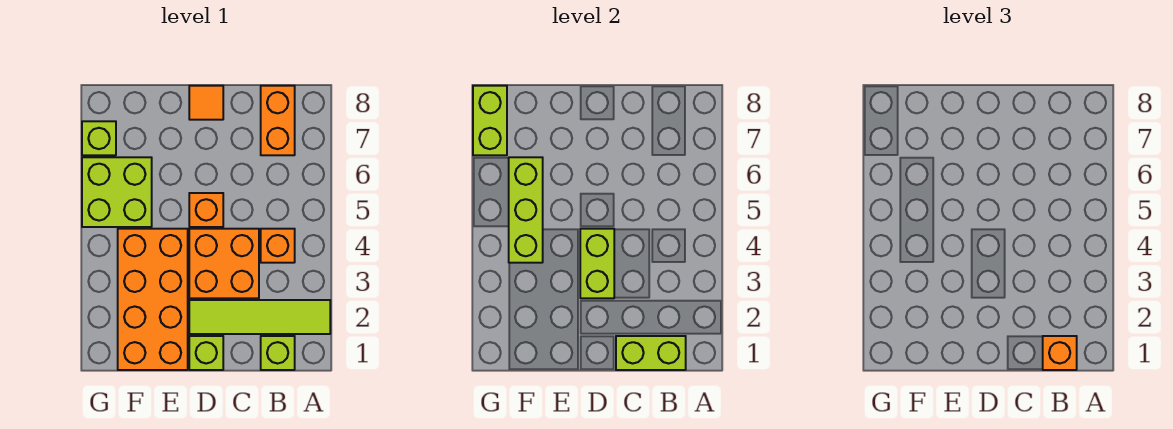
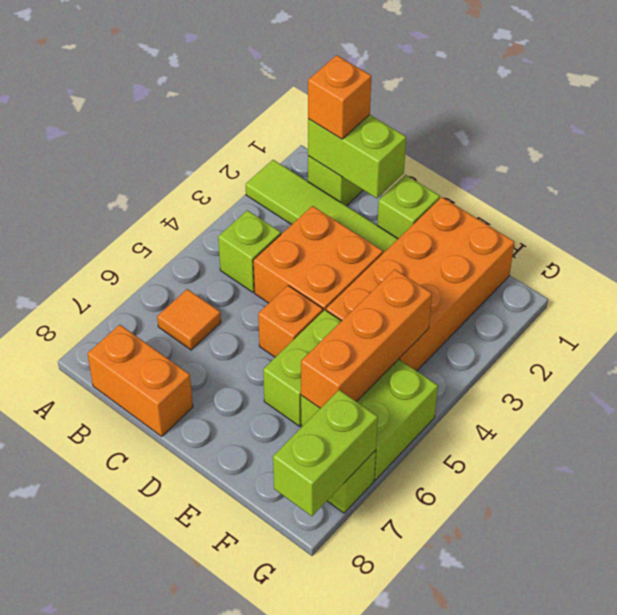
orange 1x1 brick [261,229,295,263] -> lime 1x1 brick [218,210,281,292]
orange 1x2 brick [261,86,295,155] -> orange 1x2 brick turned to [88,325,193,436]
lime 1x2 brick [580,229,614,298] -> lime 1x2 brick moved to [263,310,341,426]
orange 1x1 tile [189,86,223,120] -> orange 1x1 tile moved to [157,289,221,350]
lime 1x3 brick [509,157,543,263] -> orange 1x3 brick [301,270,432,408]

